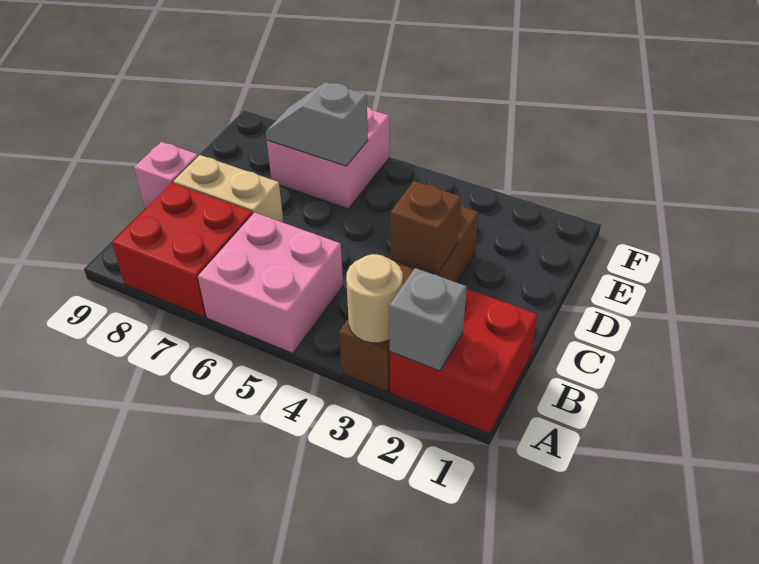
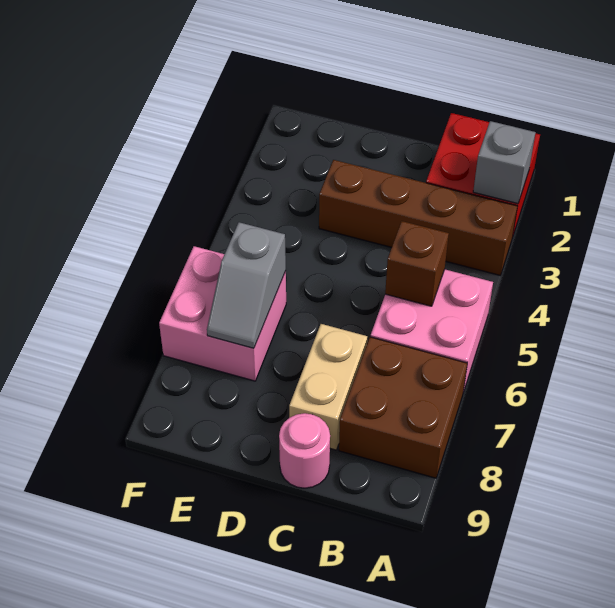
tan 1x1 round brick [346,254,403,343] -> none
red 2x2 brick [112,183,253,317] -> brown 2x2 brick [339,337,467,478]
brown 1x1 brick [390,181,461,275] -> brown 1x1 brick moved to [385,221,449,306]
pink 1x1 brick [134,142,198,209] -> pink 1x1 round brick [279,413,330,488]

